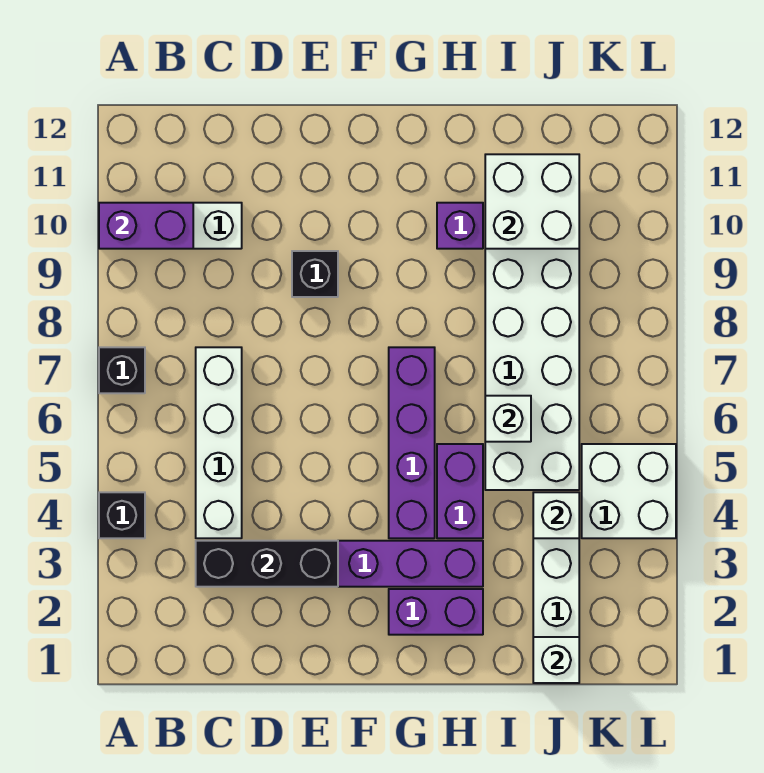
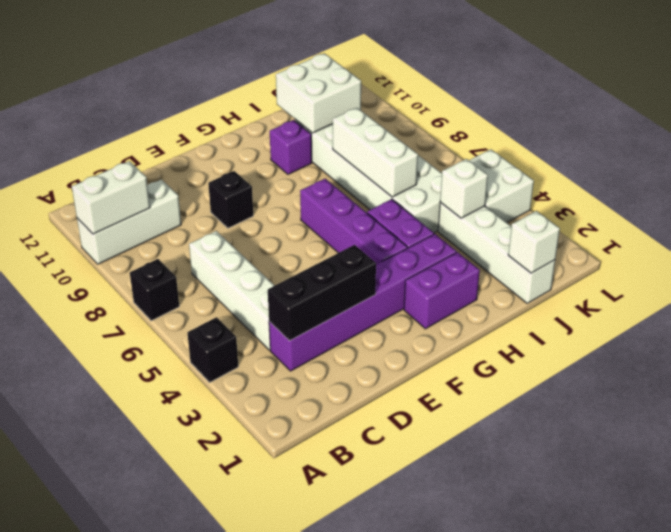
purple 1x2 brick [99,203,193,249] -> white 1x2 brick [72,161,150,234]
white 1x1 brick [485,396,531,442] -> white 1x3 brick [333,108,418,197]

